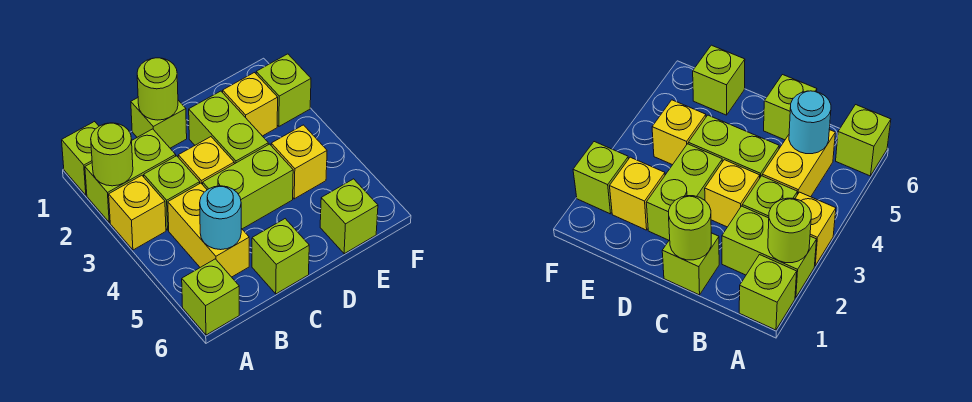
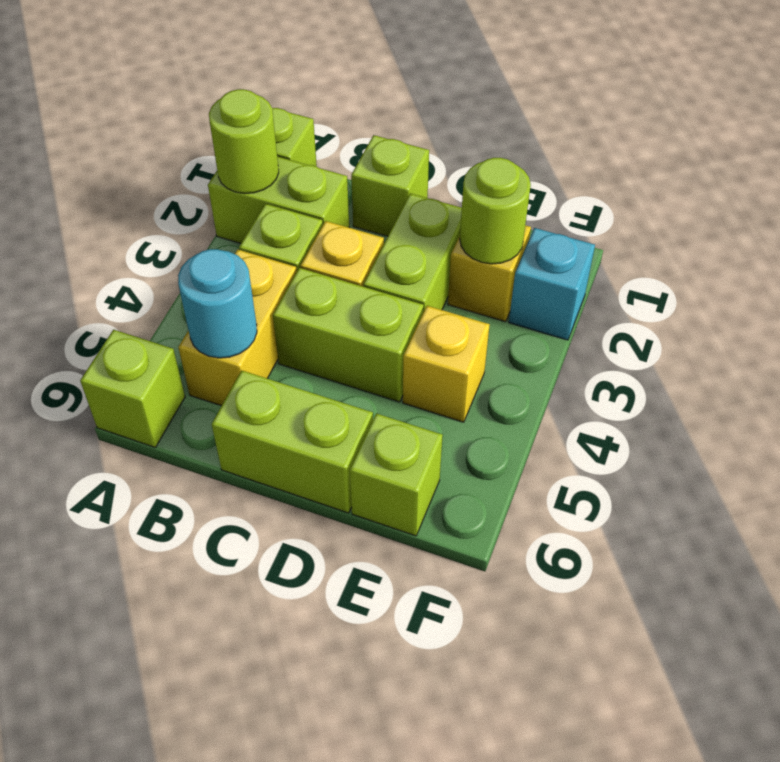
yellow 1x1 brick [109,175,166,250] -> none
lime 1x1 round brick [137,58,178,120] -> lime 1x1 round brick moved to [460,158,531,264]
lime 1x1 brick [252,219,309,294] -> lime 1x2 brick [212,371,373,513]
lime 1x1 brick [256,54,311,126] -> cyan 1x1 brick [509,228,595,340]

